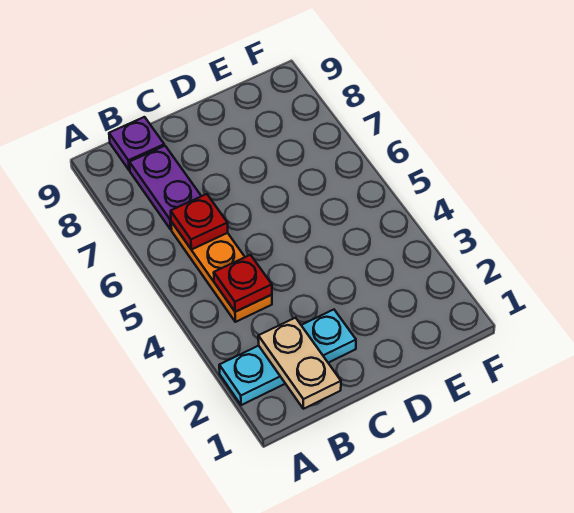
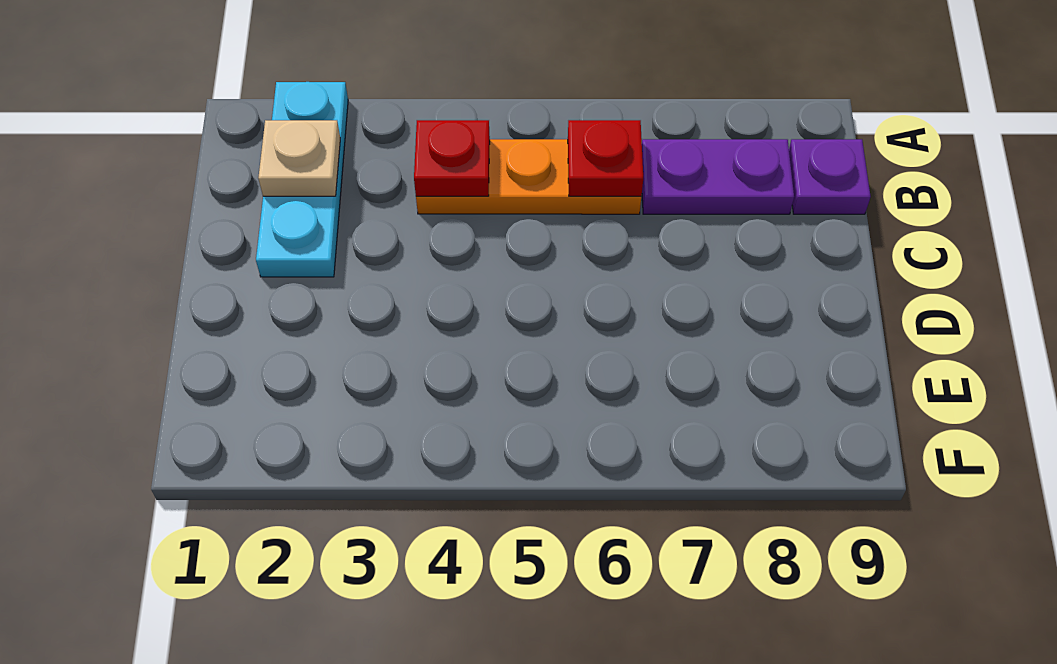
tan 1x2 plate [258,318,341,409] -> tan 1x1 plate [258,120,340,196]

